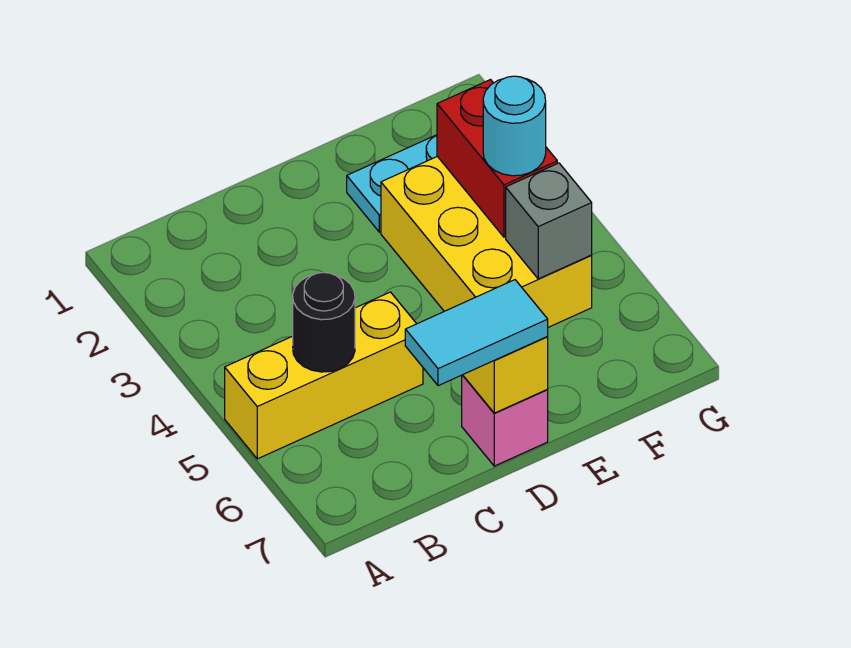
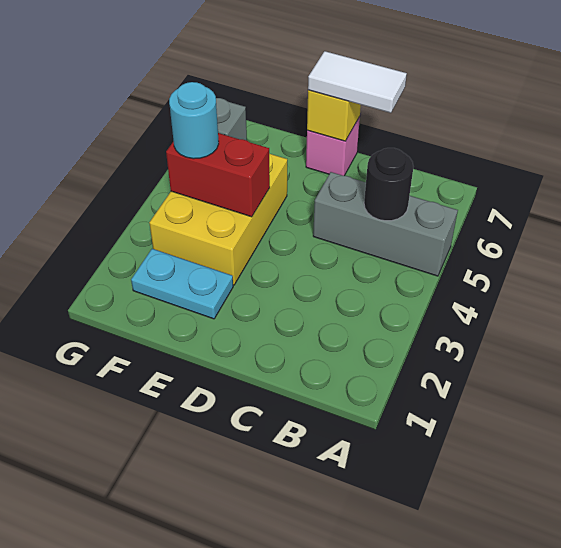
yellow 1x3 brick [225,292,423,459] -> grey 1x3 brick [313,172,458,276]
cyan 1x2 tile [405,280,548,386] -> white 1x2 tile [308,51,407,113]
red 1x2 brick [437,80,557,237] -> red 1x2 brick turned to [166,133,270,217]

